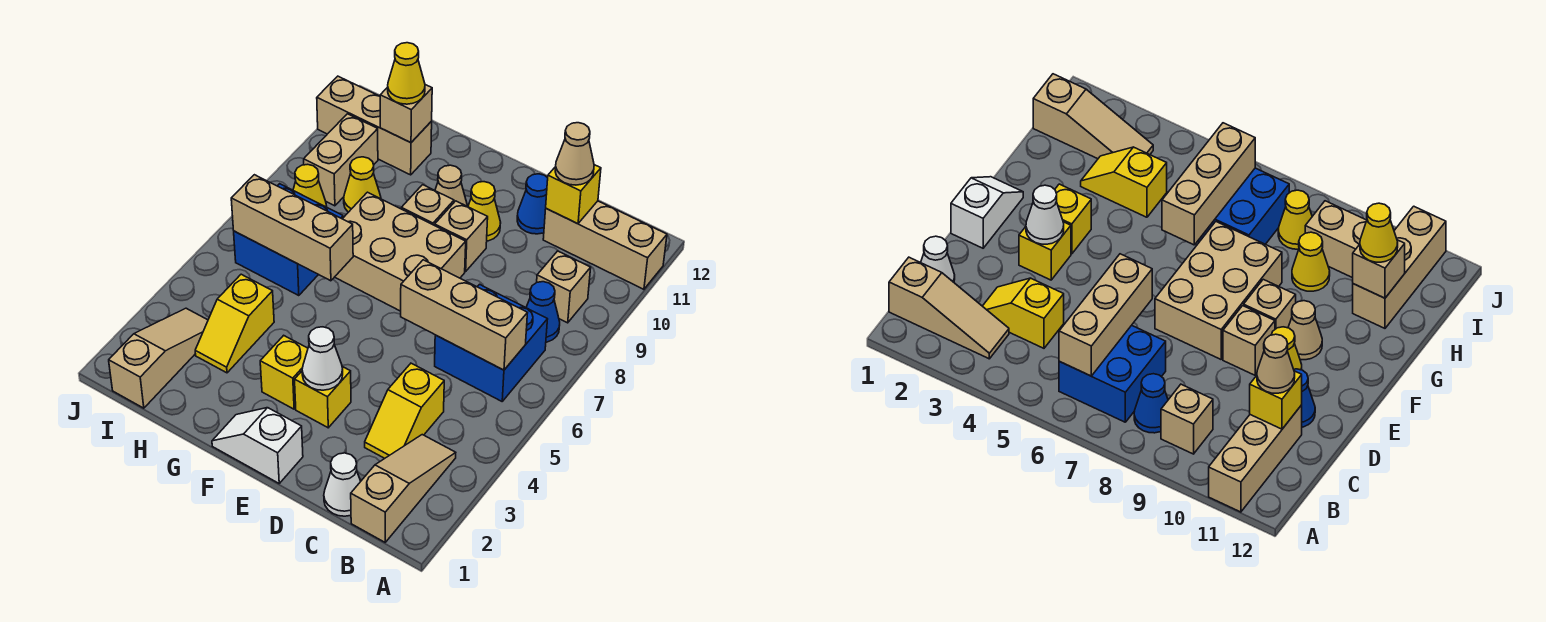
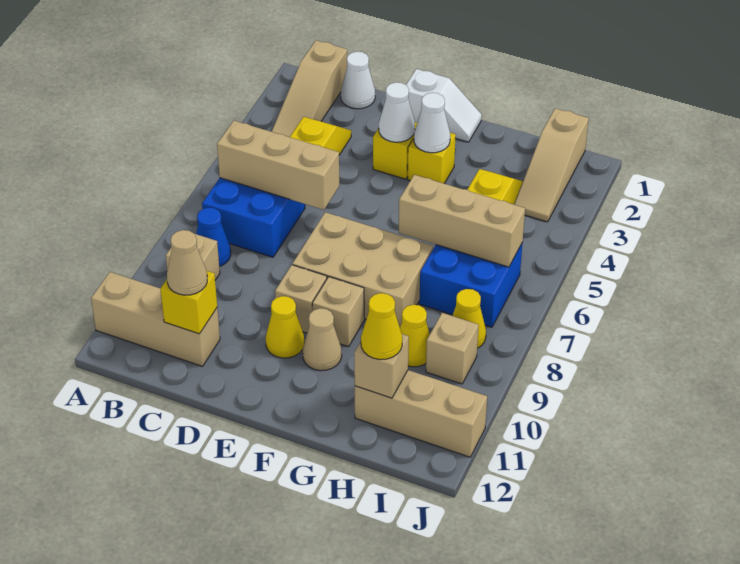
blue 1x1 cone [517,174,548,234] -> none
none -> white 1x1 cone [414,93,450,153]
tan 1x2 brick [304,114,378,206] -> tan 1x1 brick [426,313,479,384]

